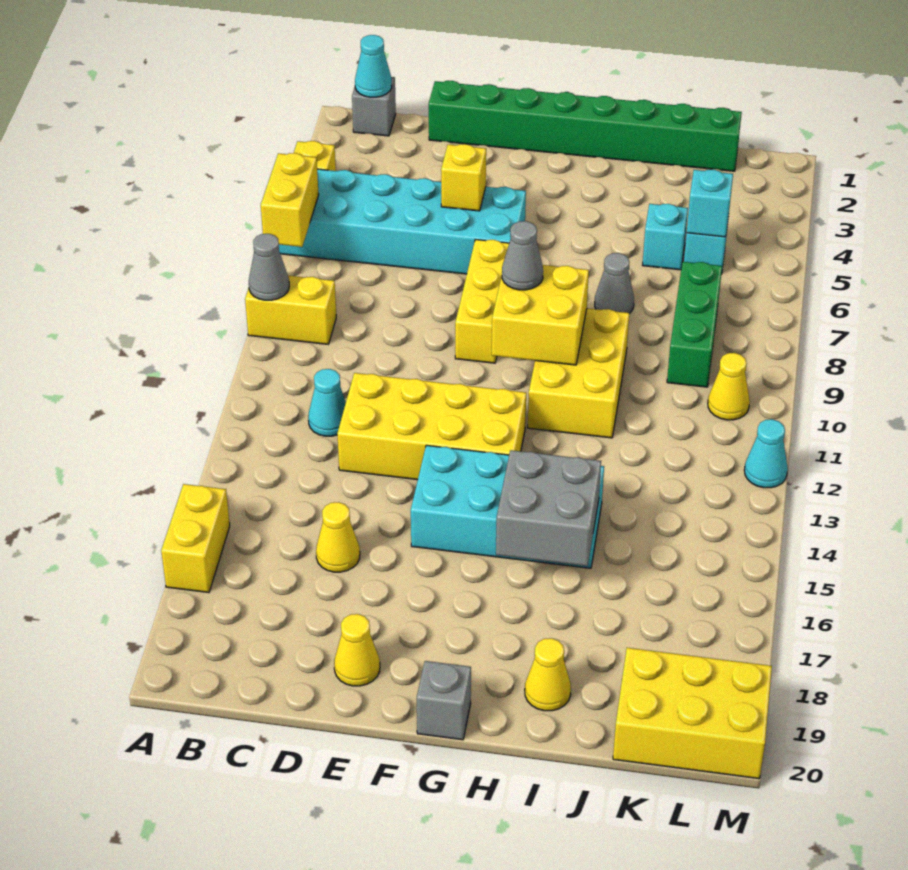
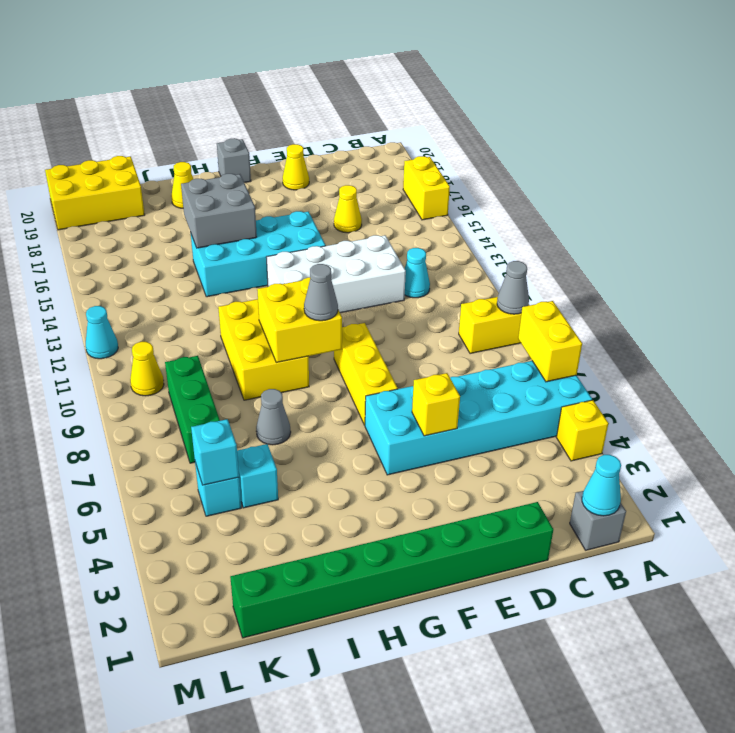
yellow 2x4 brick [337,373,526,480] -> white 2x4 brick [266,235,406,313]

